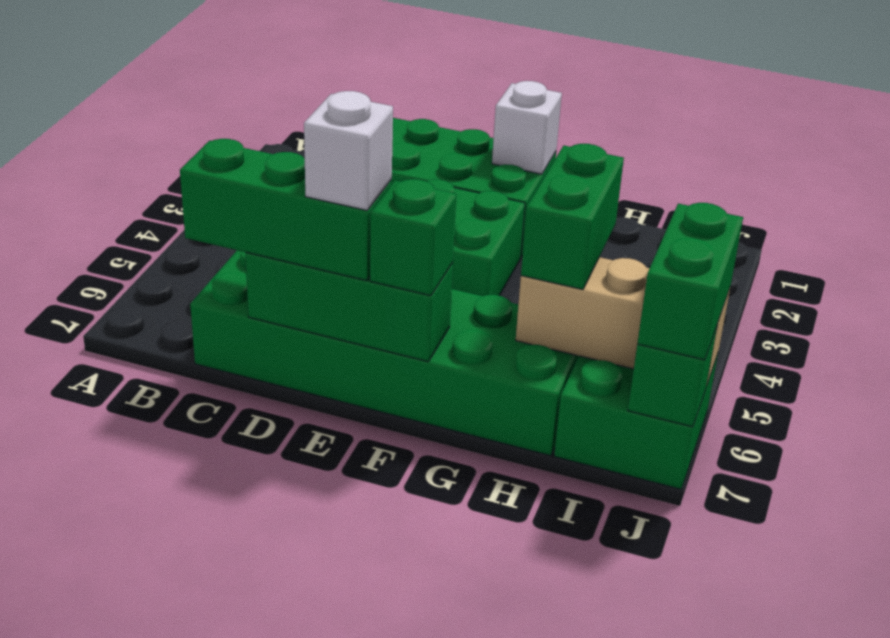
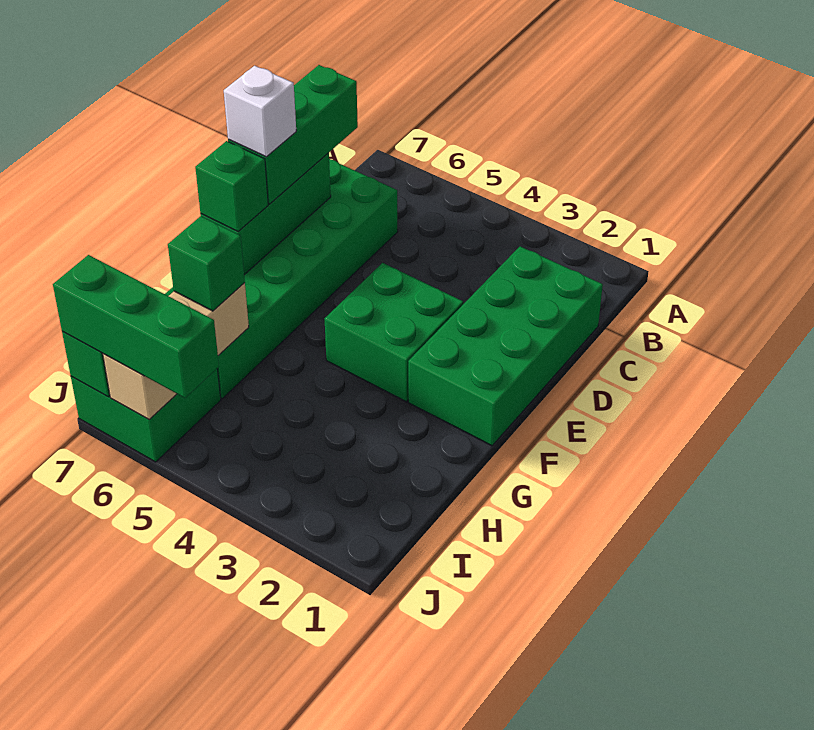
white 1x1 brick [492,81,562,174] -> none
green 1x2 brick [521,144,624,290] -> green 1x1 brick [168,216,245,311]
green 1x2 brick [637,203,743,360] -> green 1x3 brick [53,255,219,398]

